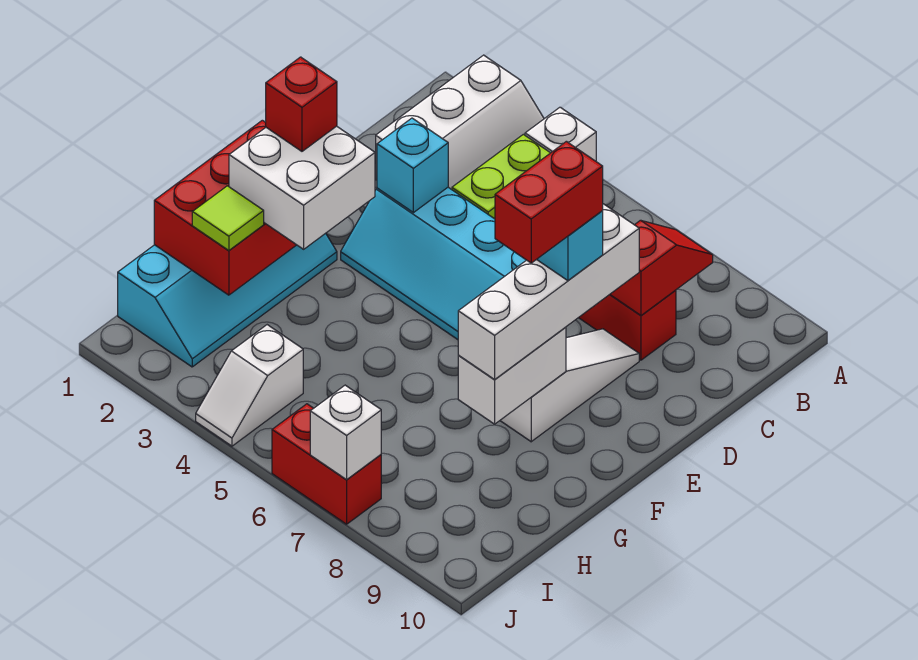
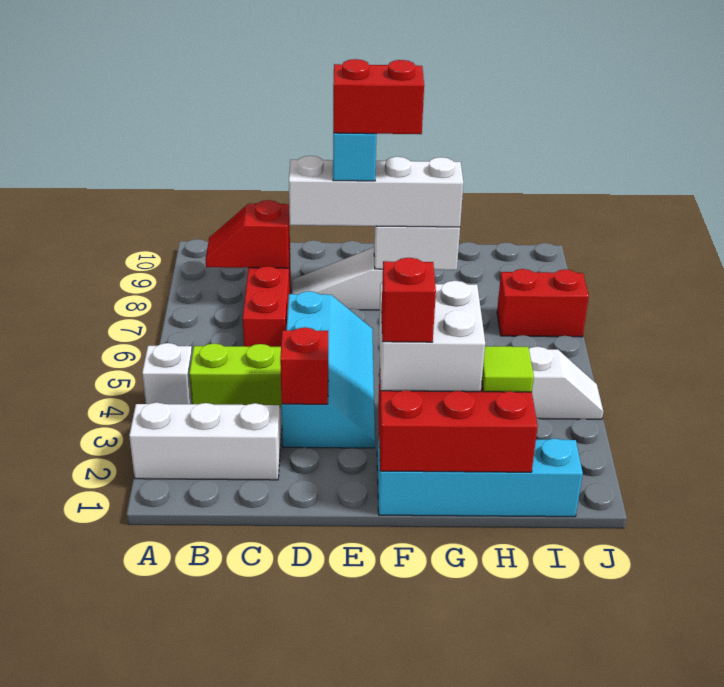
cyan 1x1 brick [377,118,448,213] -> red 1x1 brick [280,327,328,404]
red 1x2 brick [272,404,381,524] -> red 1x2 brick turned to [497,269,589,337]
white 1x1 brick [310,385,381,480] -> none

